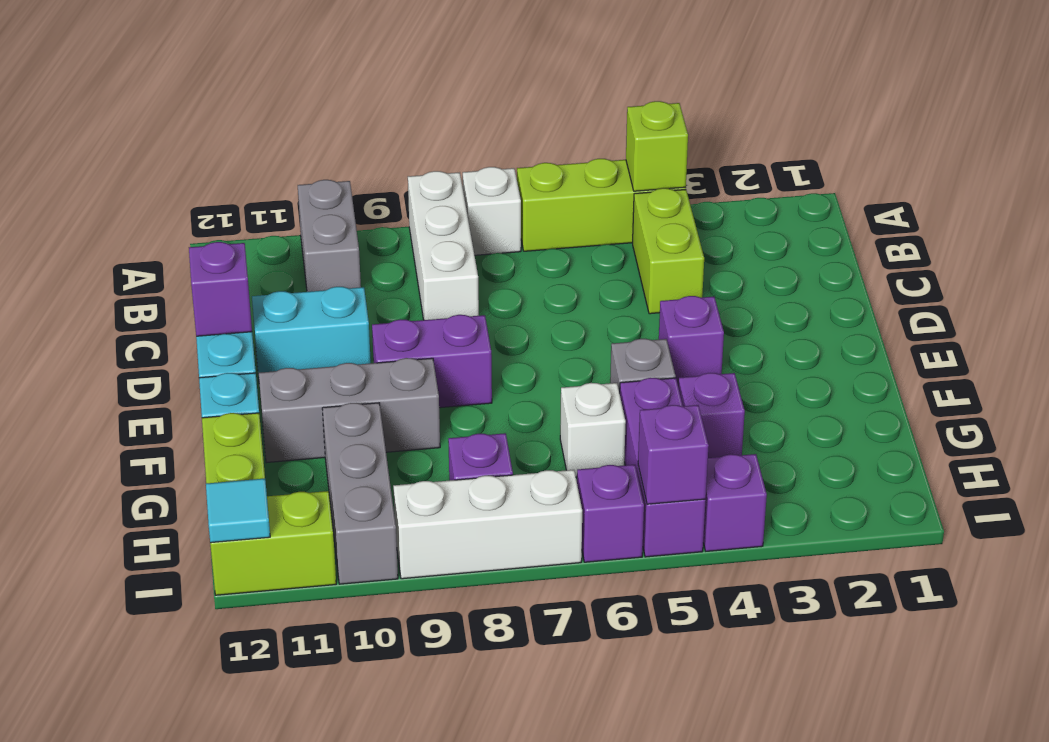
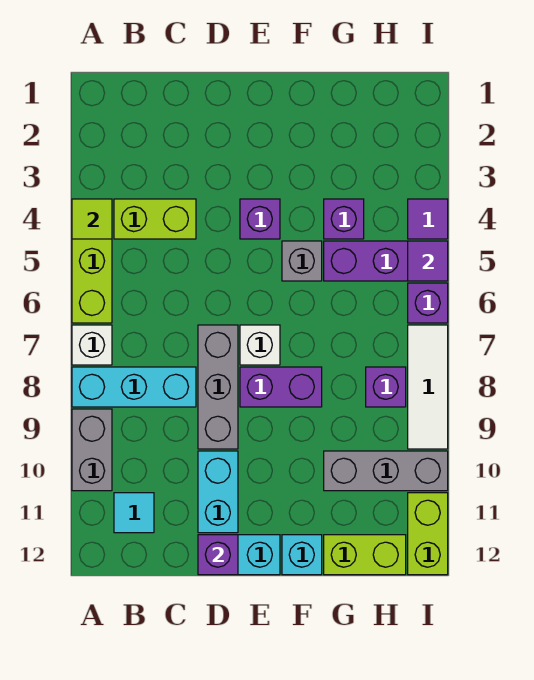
lime 1x1 brick [626,101,688,191] -> lime 1x1 tile [72,199,112,239]
white 1x3 brick [408,171,479,320] -> cyan 1x3 brick [72,367,196,407]
grey 1x2 brick [298,180,361,292] -> grey 1x2 brick turned to [72,409,112,491]
purple 1x2 brick [372,315,492,408] -> purple 1x2 brick turned to [240,367,322,407]
grey 1x3 brick [259,358,440,463] -> grey 1x3 brick moved to [198,325,238,449]
white 1x1 brick [560,383,626,477] -> white 1x1 brick moved to [240,325,280,365]
purple 1x1 brick [703,454,767,551] -> purple 1x1 tile [408,199,448,239]
purple 1x1 brick [638,405,709,504] -> purple 1x1 tile [408,241,448,281]
white 1x3 brick [393,470,582,579] -> white 1x3 tile [408,325,448,449]
cyan 1x1 tile [206,479,270,543] -> cyan 1x1 tile moved to [114,493,154,533]

